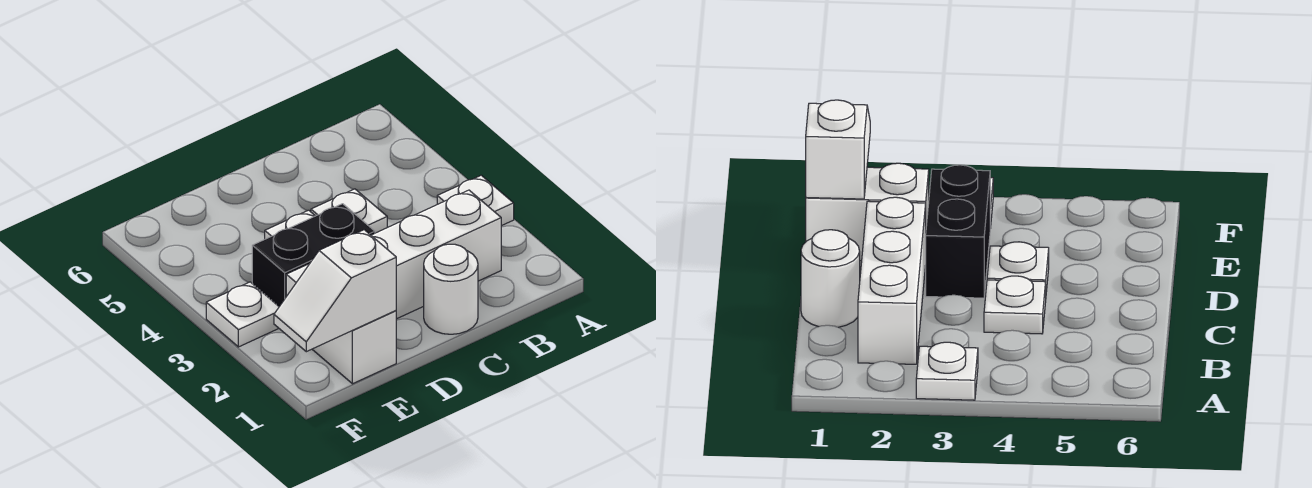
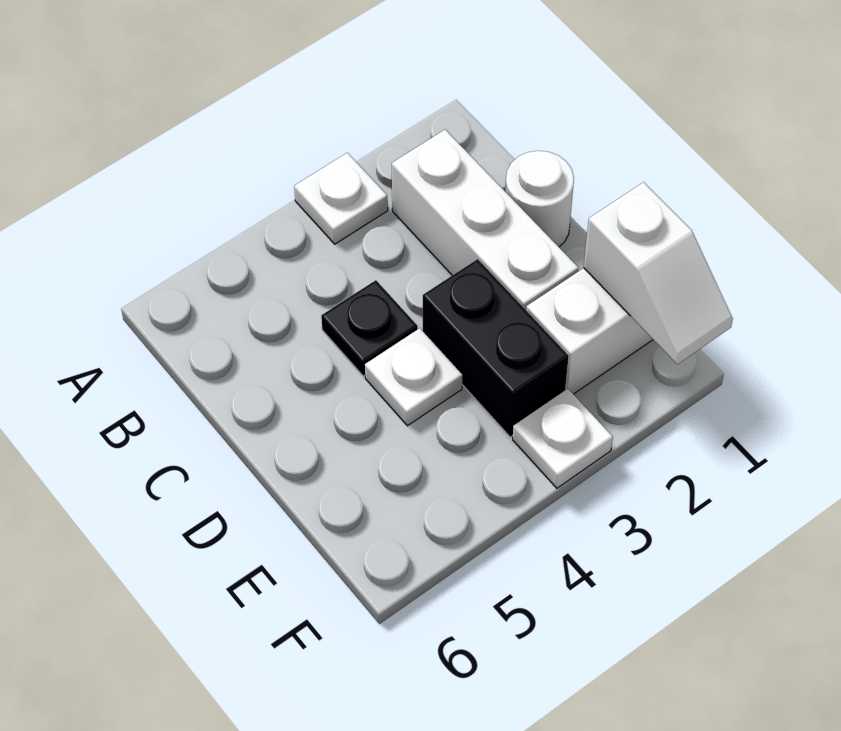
white 1x1 plate [311,189,387,233] -> black 1x1 plate [321,280,418,376]

